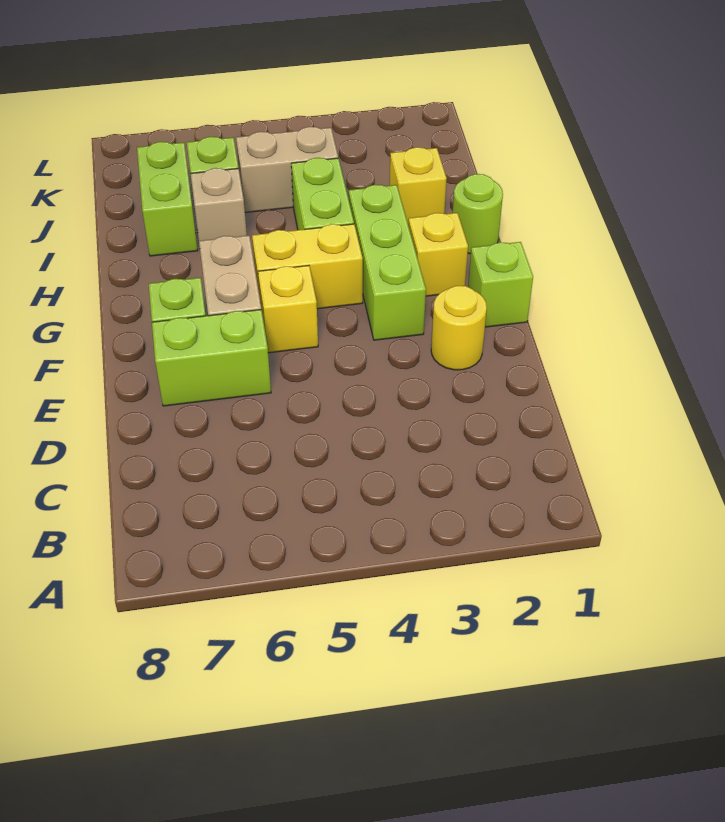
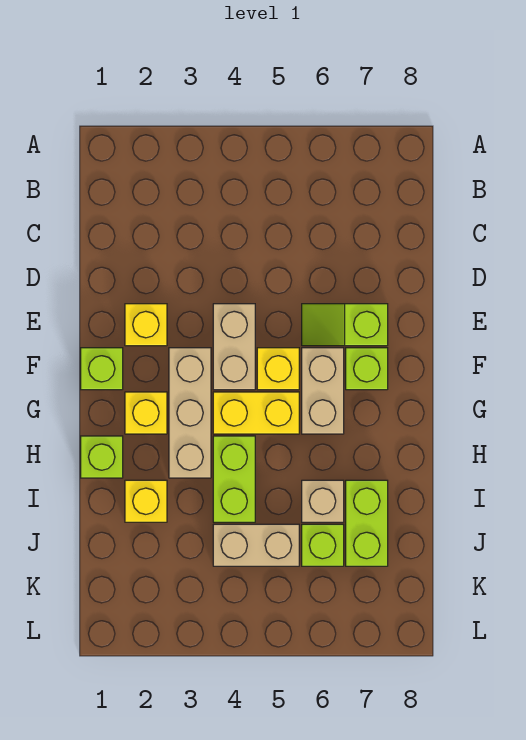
yellow 1x1 round brick [431,286,487,370] -> yellow 1x1 brick [125,304,167,346]
none -> tan 1x2 brick [213,304,255,390]
lime 1x2 brick [152,310,271,406] -> lime 1x2 slope [302,304,388,346]
lime 1x3 brick [349,185,426,340] -> tan 1x3 brick [169,348,211,478]
lime 1x1 round brick [453,174,503,254] -> lime 1x1 brick [81,436,123,478]

